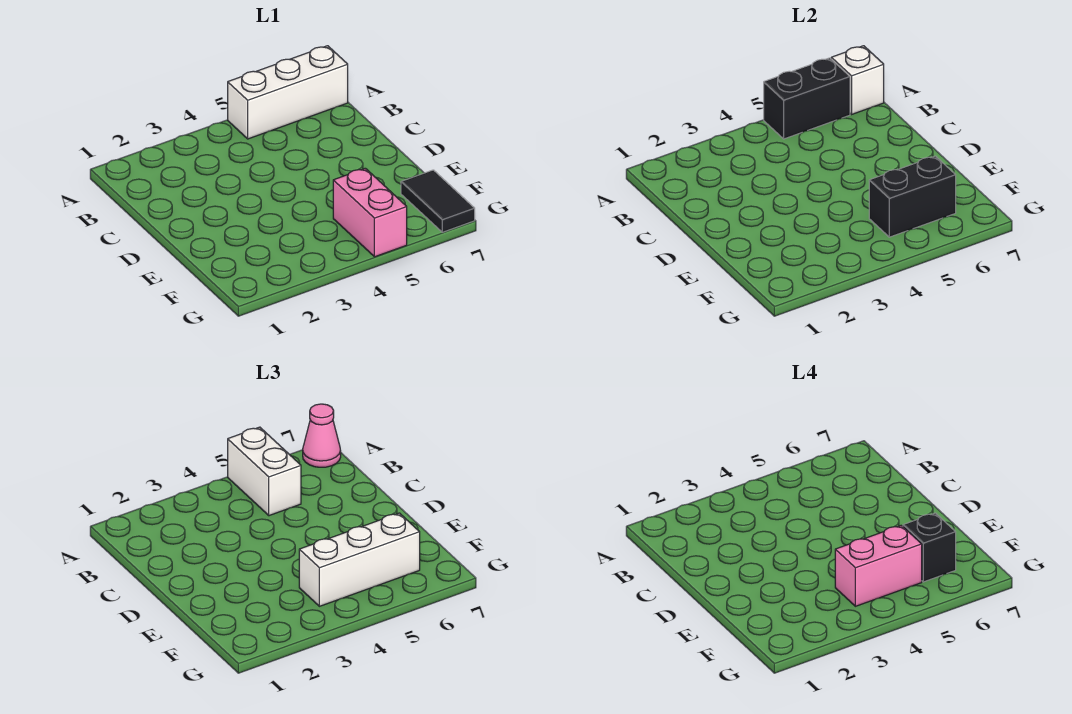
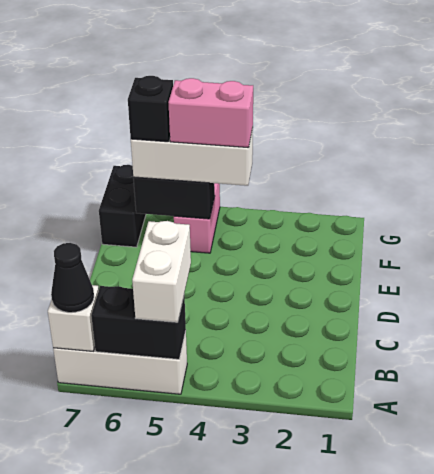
pink 1x1 cone [303,404,341,467] -> black 1x1 cone [51,243,94,313]
black 1x2 tile [401,170,475,232] -> black 1x2 brick [99,165,146,247]

